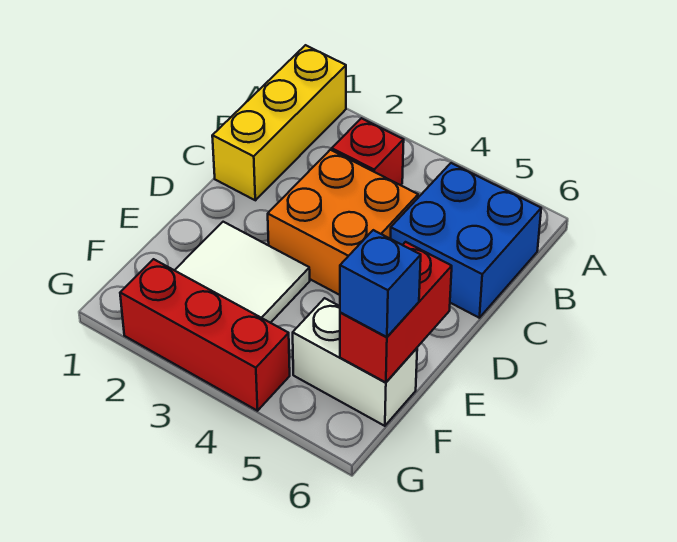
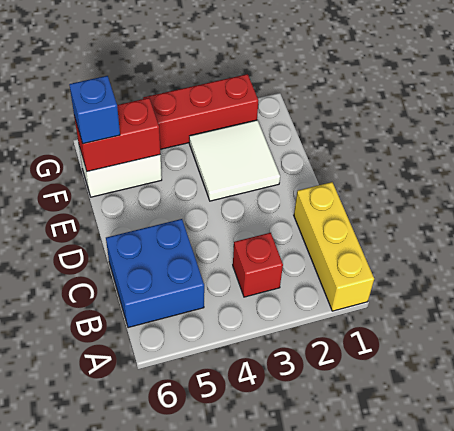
orange 2x2 brick [268,150,418,295] -> none
red 1x2 brick [340,242,452,382] -> red 1x2 brick turned to [74,98,160,171]

